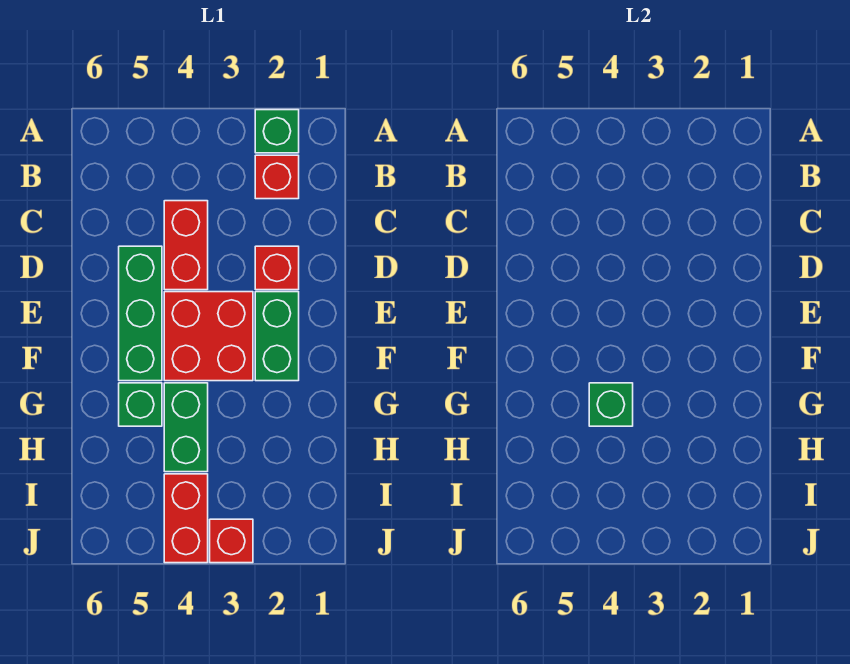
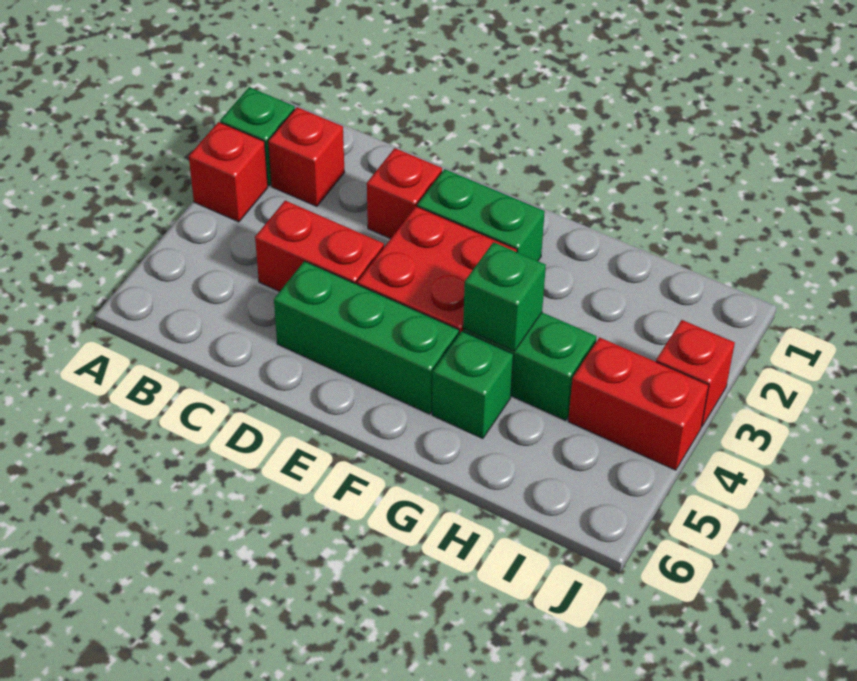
none -> red 1x1 brick [189,122,268,222]

